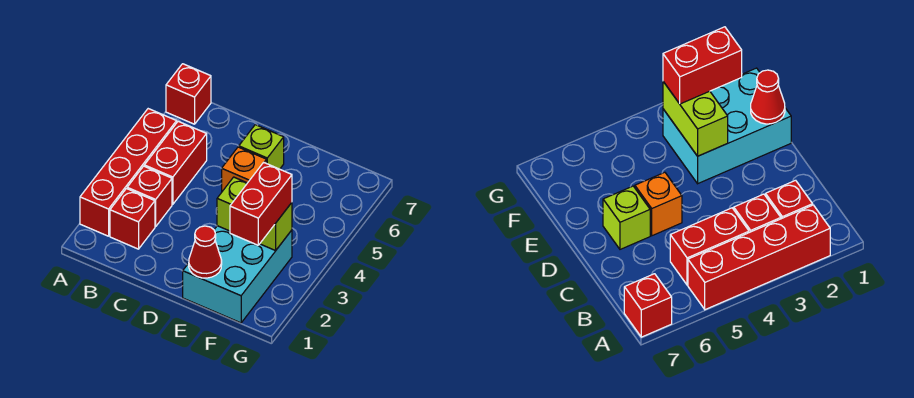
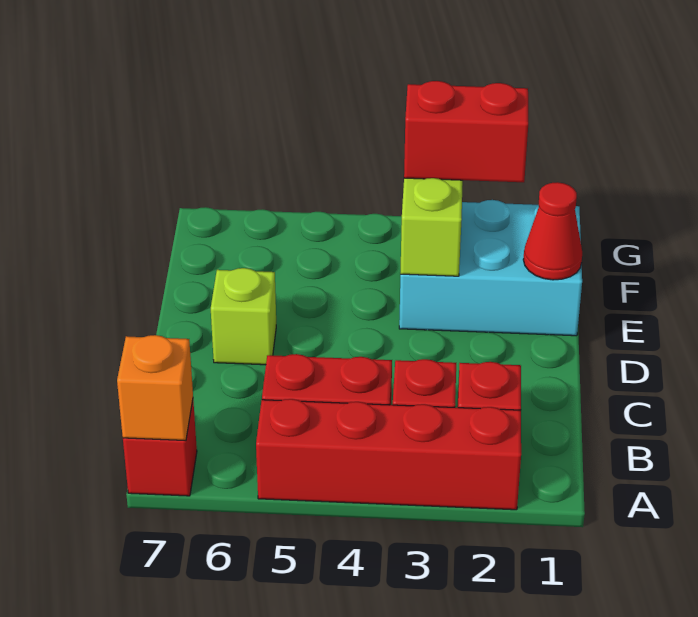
orange 1x1 brick [222,147,267,191] -> orange 1x1 brick moved to [117,335,193,441]

